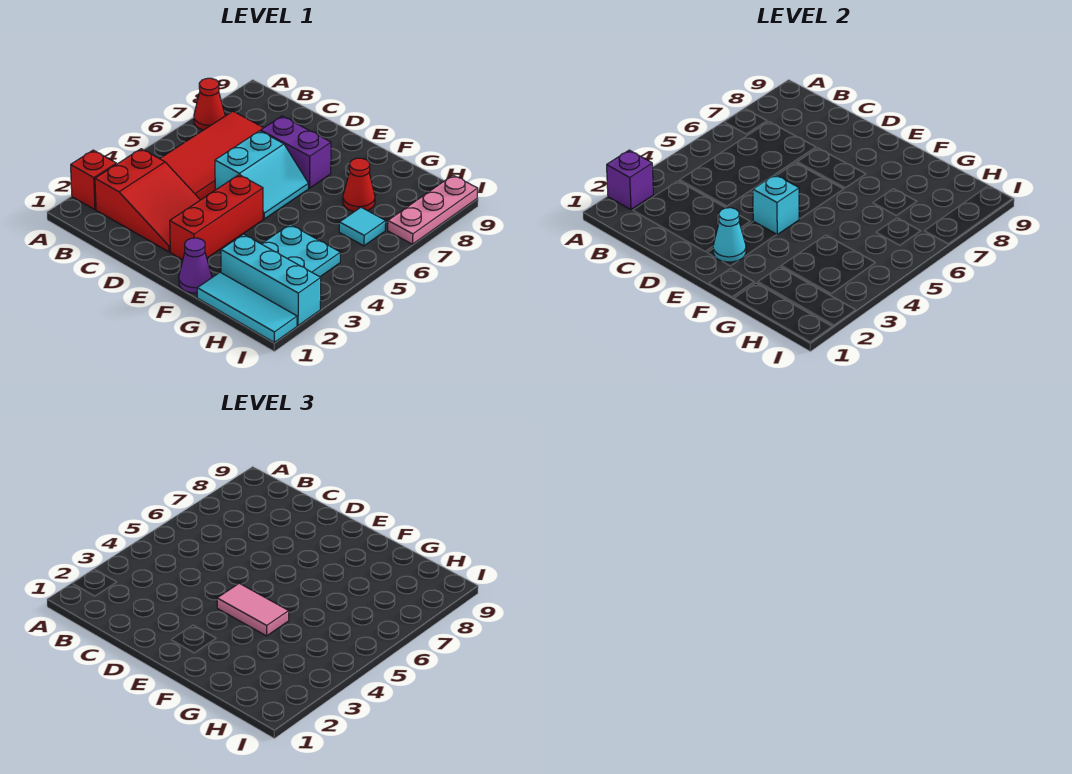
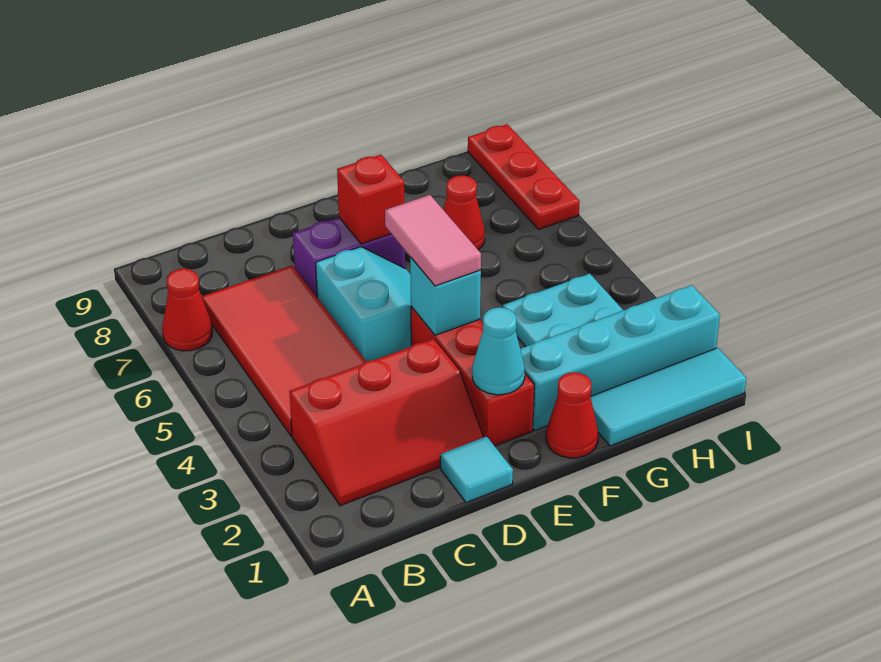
red 1x1 brick [71,150,116,210] -> red 1x1 brick moved to [337,155,404,244]
purple 1x1 brick [607,150,653,210] -> none
red 2x3 slope [95,149,200,252] -> red 2x3 slope turned to [289,339,484,506]
pink 1x2 tile [217,583,289,636] -> pink 1x2 tile turned to [385,195,481,286]
purple 1x1 cone [179,238,212,293] -> red 1x1 cone [546,372,598,458]
cyan 1x3 brick [221,234,321,326] -> cyan 1x4 brick [520,285,720,431]
cyan 1x1 tile [339,207,386,246] -> cyan 1x1 tile moved to [440,436,513,503]
pink 1x3 plate [388,175,478,244] -> red 1x3 plate [468,124,580,229]

